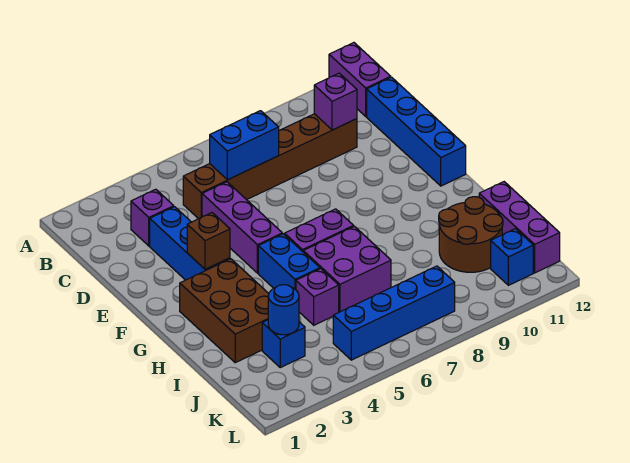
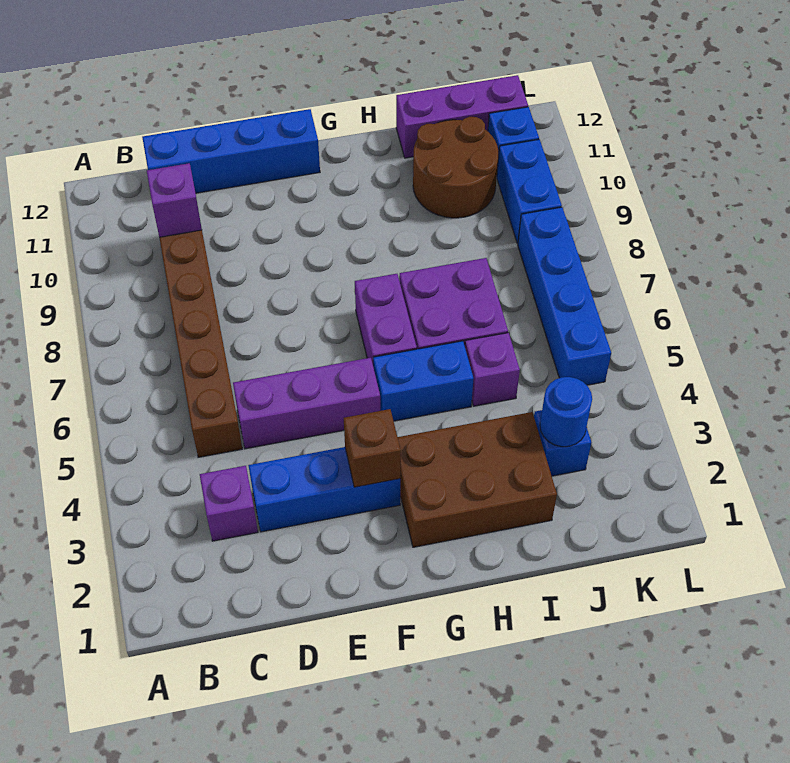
purple 1x2 brick [329,43,391,116] -> none
blue 1x2 brick [210,111,279,180] -> blue 1x2 brick moved to [497,139,562,244]

